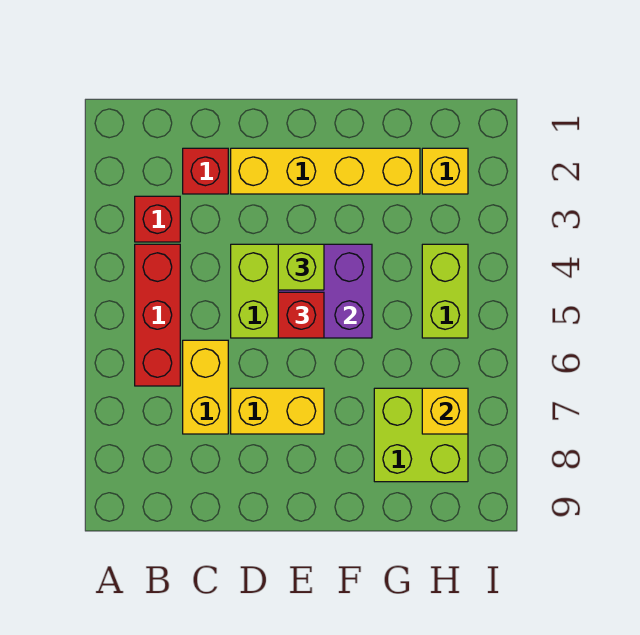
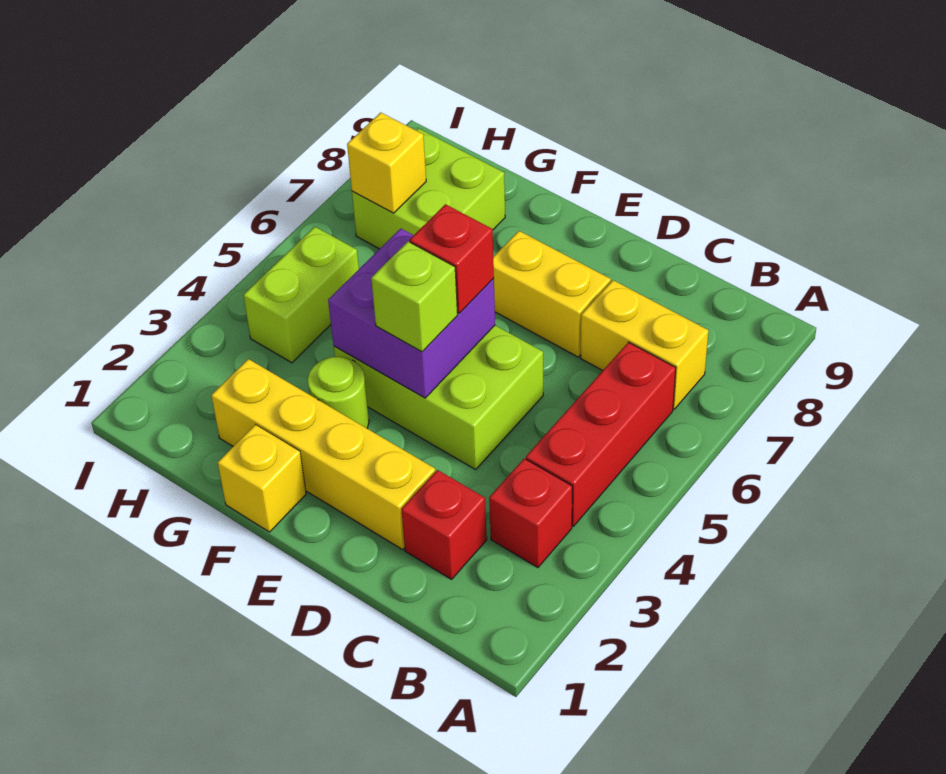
yellow 1x2 brick [183,340,228,434] -> yellow 1x2 brick turned to [580,280,708,409]
none -> lime 1x1 round brick [308,357,369,428]
yellow 1x1 brick [422,148,468,194] -> yellow 1x1 brick moved to [218,425,306,532]

